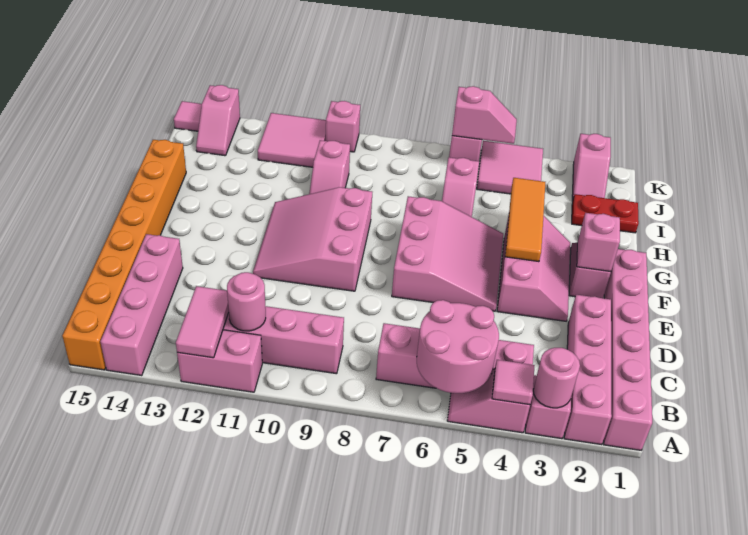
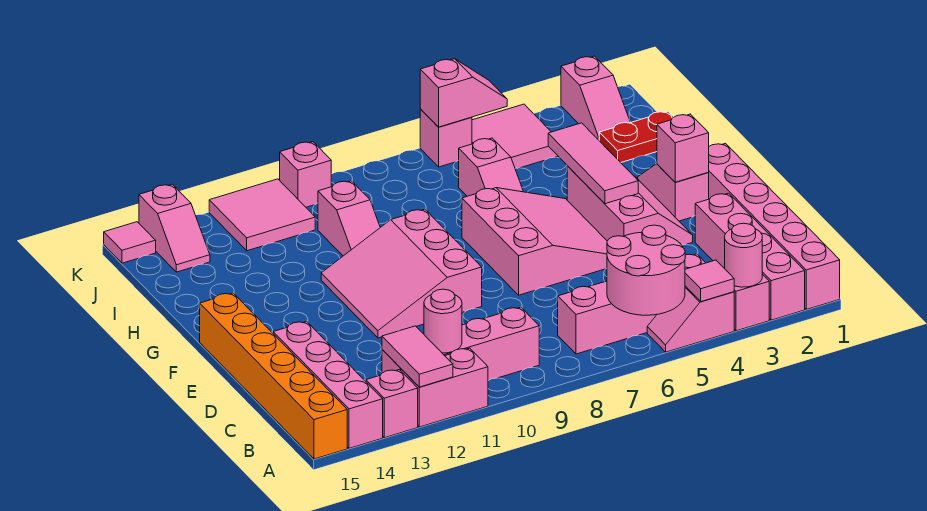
none -> pink 1x1 brick [366,370,418,438]
orange 1x8 brick [62,140,186,370] -> orange 1x6 brick [200,293,347,459]
orange 1x3 tile [505,178,545,262] -> pink 1x3 tile [548,123,638,204]

